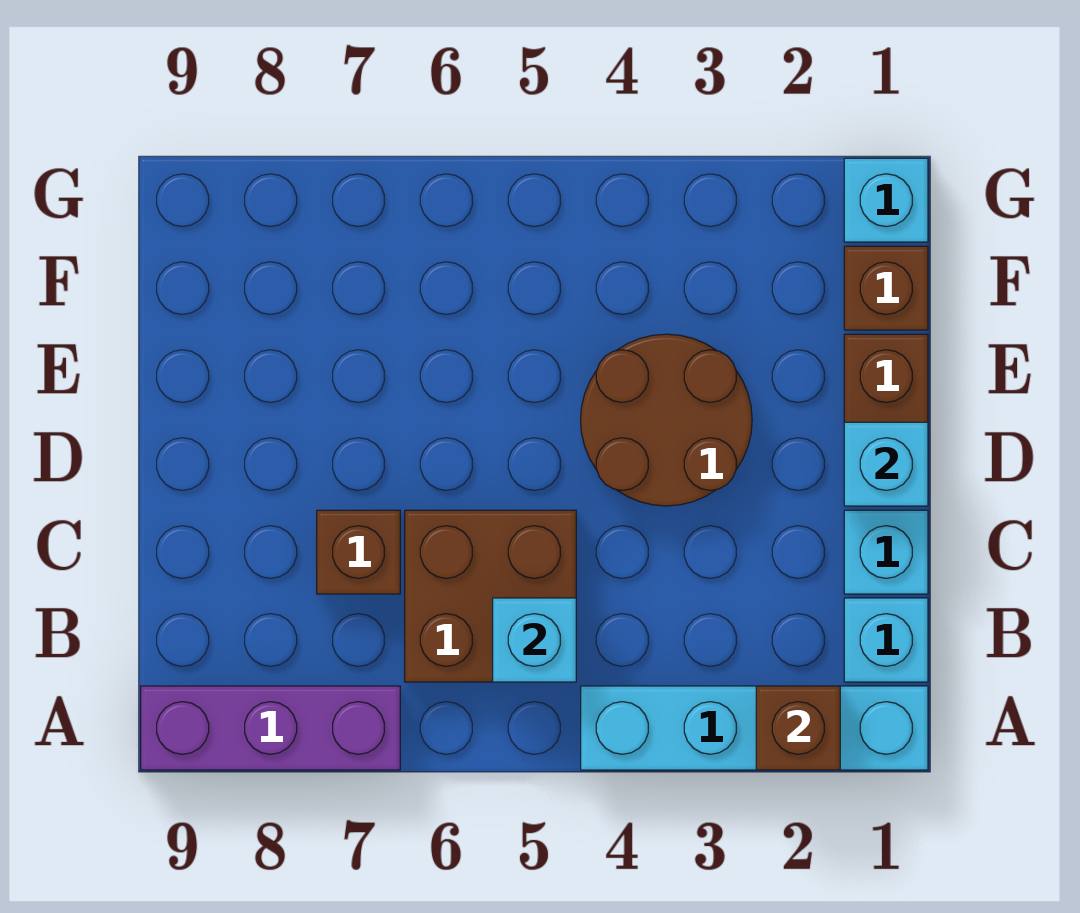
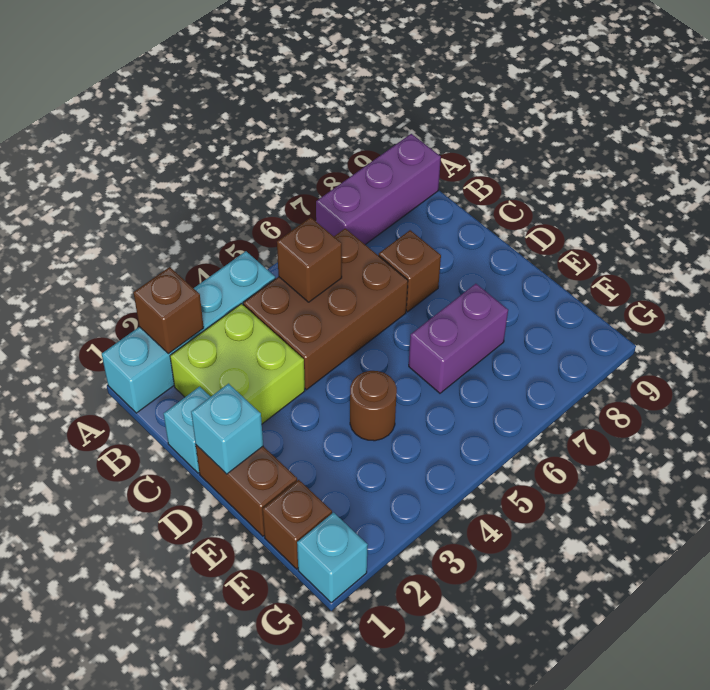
cyan 1x1 brick [844,598,928,682] -> none
none -> lime 2x2 brick [170,304,305,424]
brown 2x2 brick [405,510,576,682] -> brown 2x3 brick [243,228,408,390]
cyan 1x1 brick [493,598,576,682] -> brown 1x1 brick [277,217,342,302]
brown 2x2 round brick [581,334,752,506] -> brown 1x1 round brick [350,371,397,441]
none -> purple 1x2 brick [409,284,508,393]

